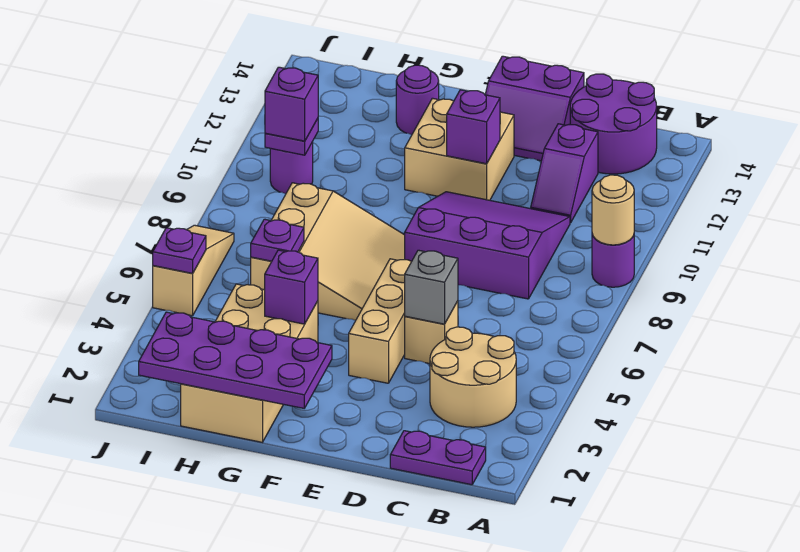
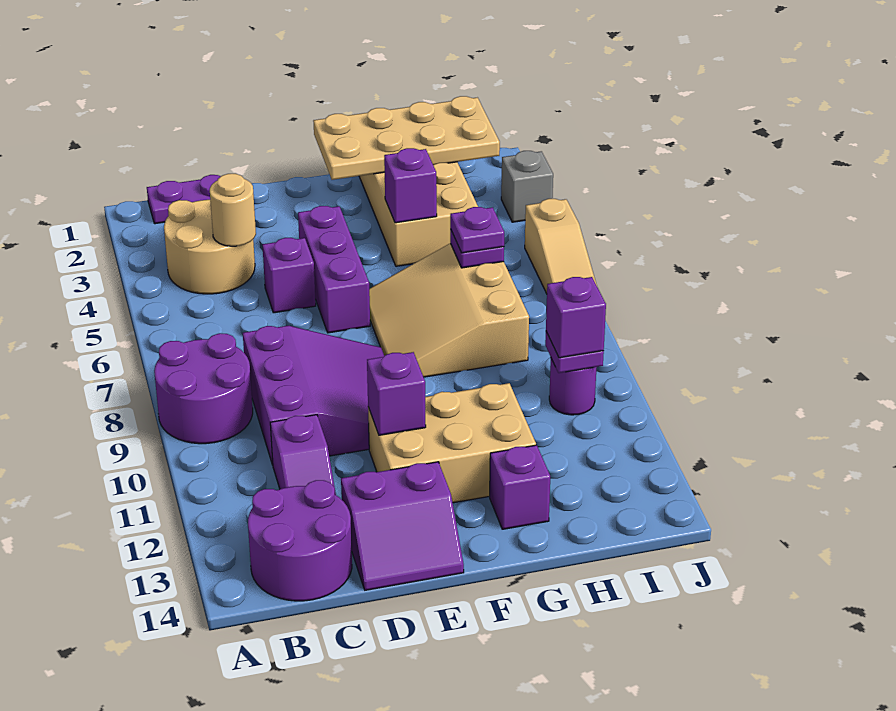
purple 1x1 round brick [592,234,634,287] -> purple 2x2 round brick [154,333,253,444]
tan 1x1 round brick [592,175,634,245] -> tan 1x1 round brick moved to [210,174,256,246]
purple 3x3 slope [405,192,570,299] -> purple 3x3 slope turned to [243,326,384,465]
purple 1x2 slope [531,124,598,223] -> purple 1x2 slope turned to [270,415,336,495]
tan 1x1 brick [405,301,458,364] -> purple 1x1 brick [262,238,316,313]
grey 1x1 brick [405,250,458,324] -> grey 1x1 brick moved to [501,151,553,222]
purple 2x2 slope [485,56,584,161] -> purple 2x2 slope turned to [341,462,464,590]
tan 1x3 brick [349,259,412,383] -> purple 1x3 brick [298,206,370,333]
tan 2x2 brick [405,98,514,200] -> tan 2x3 brick [368,383,536,503]
purple 2x4 plate [139,312,332,408] -> tan 2x4 plate [313,96,500,180]
purple 1x1 round brick [396,65,439,135] -> purple 1x1 brick [490,445,550,529]
purple 1x1 plate [153,228,206,273] -> purple 1x1 plate moved to [450,207,504,253]

